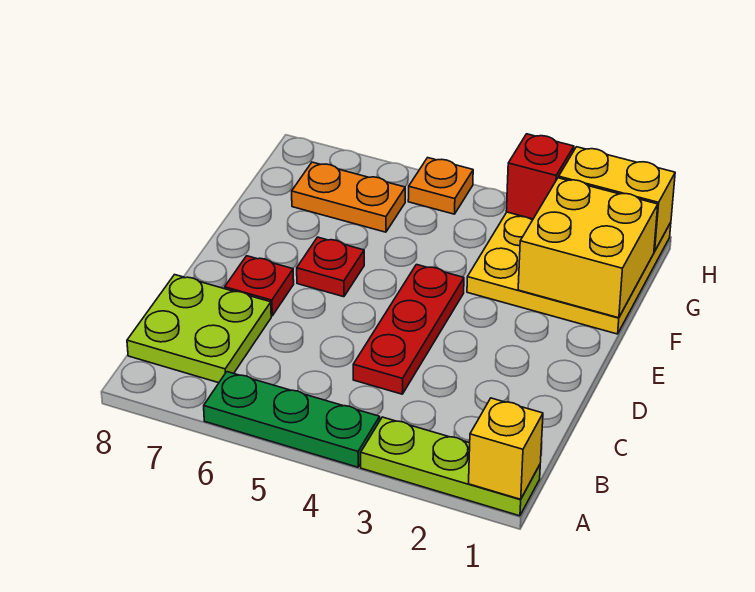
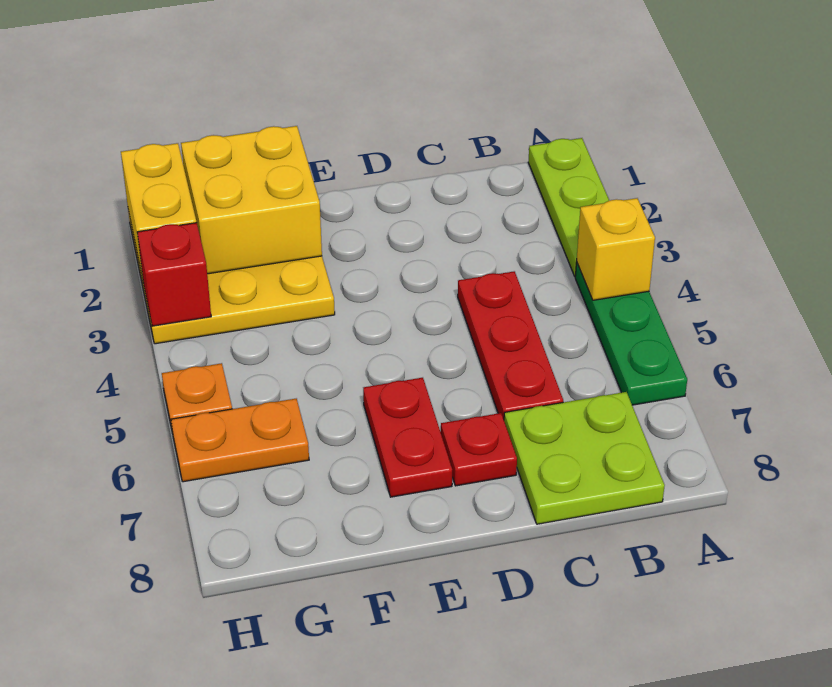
yellow 1x1 brick [469,398,543,499] -> yellow 1x1 brick moved to [577,198,655,300]
red 1x3 plate [353,265,464,394] -> red 1x3 plate turned to [458,271,563,419]
red 1x1 plate [297,237,364,297] -> red 1x2 plate [363,378,452,497]
orange 1x2 plate [292,162,405,232] -> orange 1x2 plate turned to [171,399,309,482]

